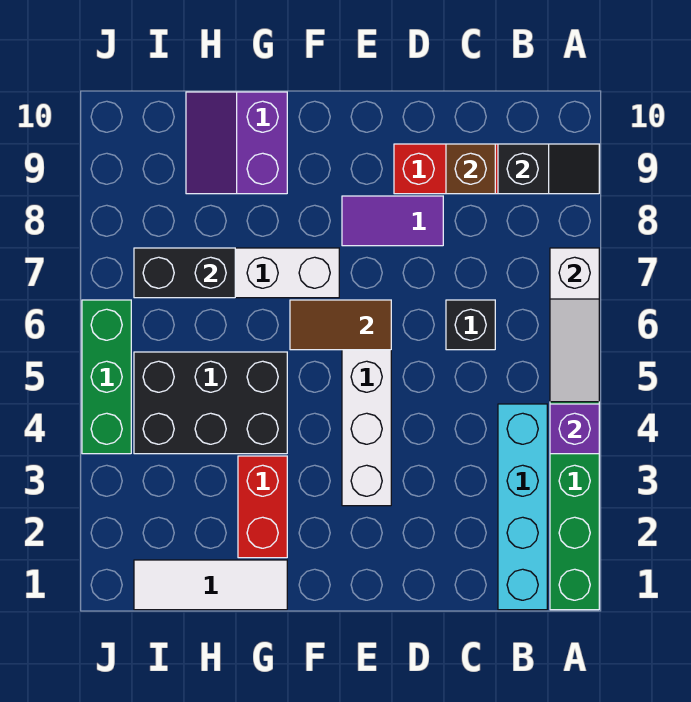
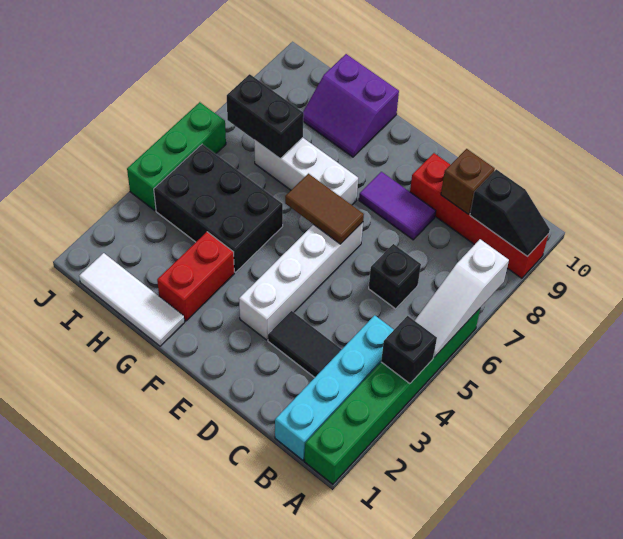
purple 1x1 brick [550,404,599,454] -> black 1x1 brick [381,316,437,384]
none -> black 1x2 tile [268,311,342,377]
purple 2x2 slope [186,92,287,194] -> purple 2x2 slope turned to [303,54,399,157]

